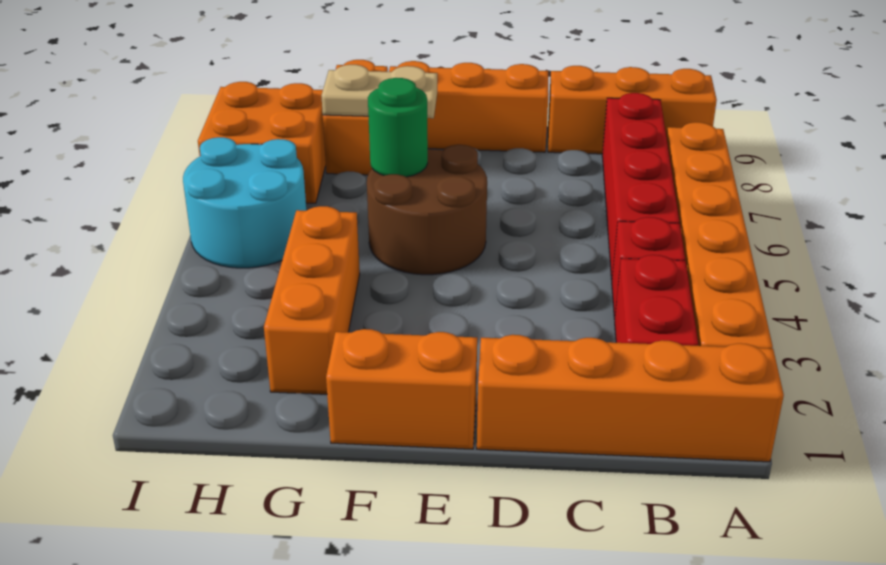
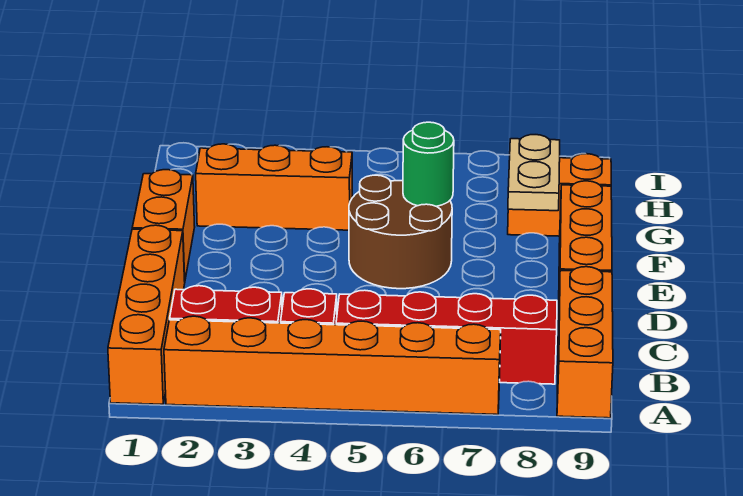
cyan 2x2 round brick [183,137,306,268] -> none
orange 2x2 brick [198,82,326,203] -> none

